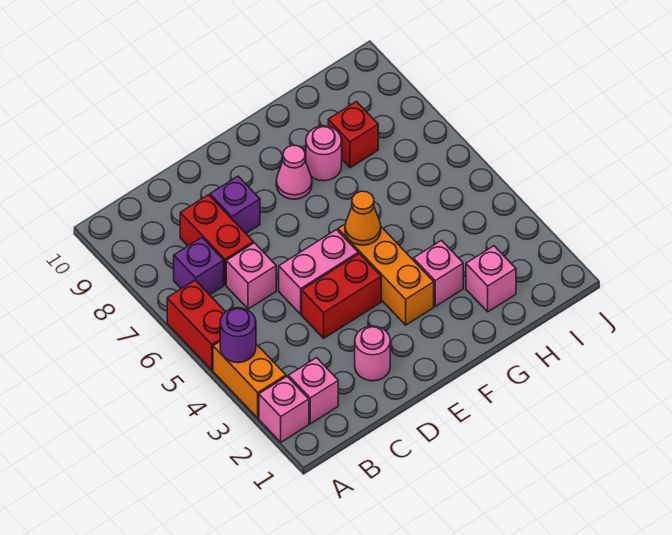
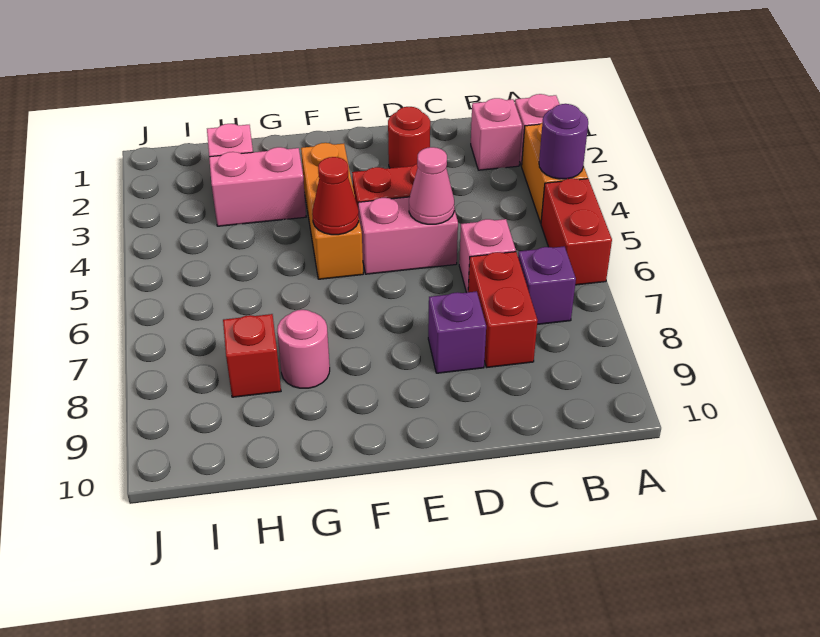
pink 1x1 round brick [355,326,390,381] -> red 1x1 round brick [388,107,430,168]
orange 1x1 cone [345,191,381,245] -> red 1x1 cone [312,157,359,235]
pink 1x1 cone [276,145,312,199] -> pink 1x1 cone moved to [409,147,455,224]
pink 1x1 brick [413,240,463,306] -> pink 1x2 brick [209,147,306,226]

